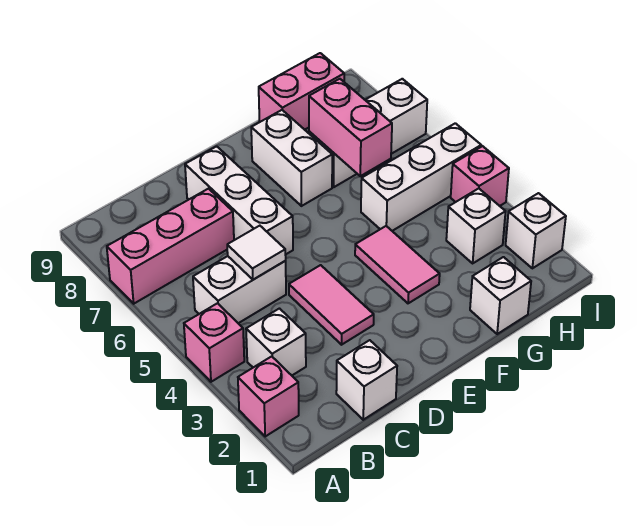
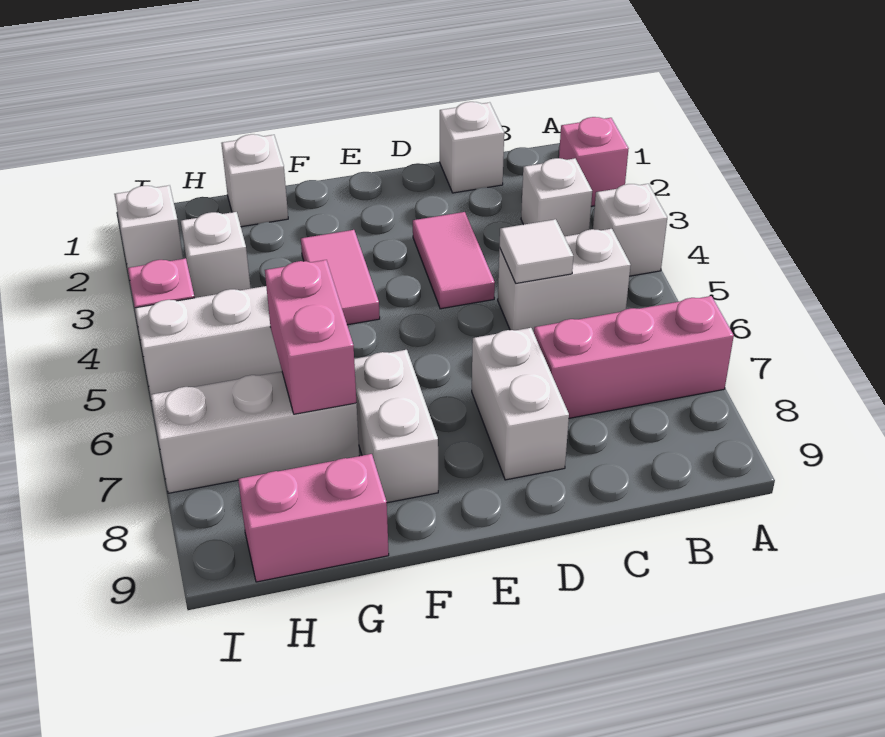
pink 1x1 brick [184,303,244,382] -> white 1x1 brick [593,184,667,276]
white 1x3 brick [185,146,293,255] -> white 1x2 brick [472,328,569,480]

